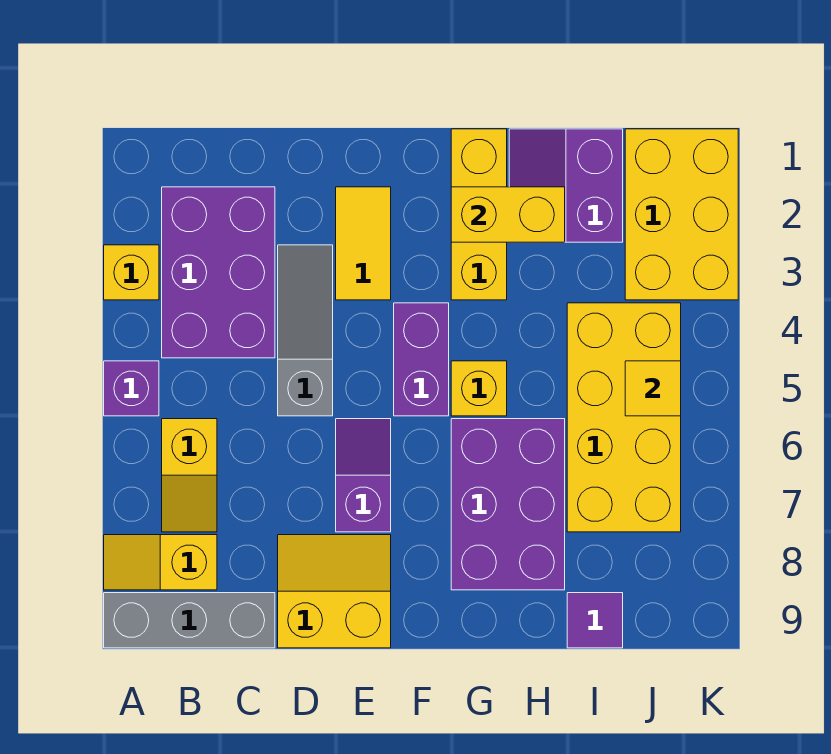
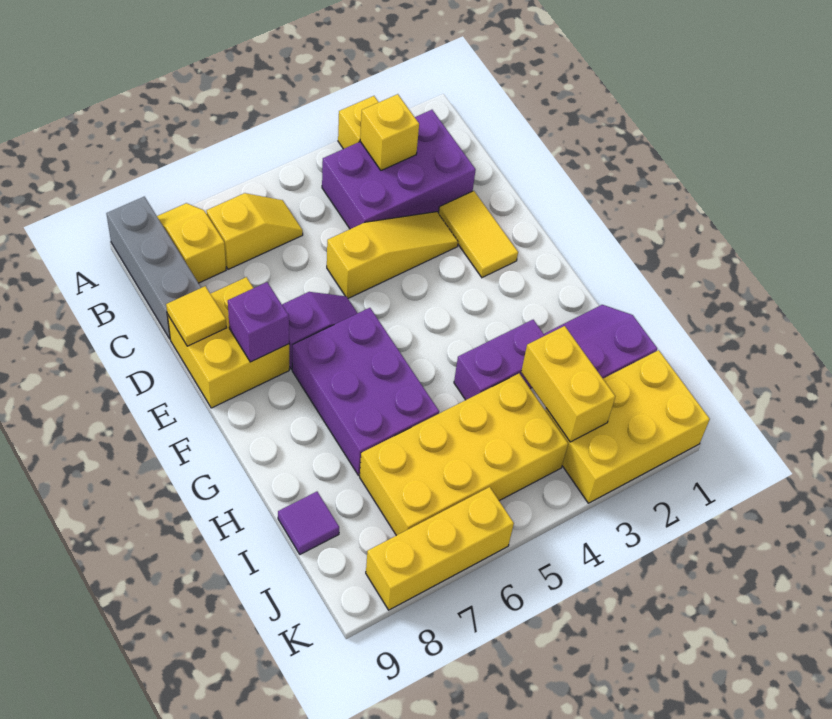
purple 1x1 brick [104,361,159,416] -> purple 1x1 brick moved to [228,282,289,362]
yellow 1x2 slope [162,419,217,532] -> yellow 1x2 slope turned to [206,193,303,269]
grey 1x3 slope [278,245,333,416] -> yellow 1x3 slope [327,212,458,298]
yellow 2x2 slope [278,535,391,648] -> yellow 2x2 brick [167,277,289,408]
yellow 1x2 tile [336,187,391,300] -> yellow 1x2 tile turned to [438,191,518,278]
purple 1x2 brick [394,303,449,416] -> purple 1x2 brick moved to [454,320,545,400]
yellow 1x3 brick [451,129,507,300] -> yellow 1x3 brick moved to [366,487,514,610]
yellow 1x2 brick [451,187,565,242] -> yellow 1x2 brick moved to [521,326,615,442]
yellow 1x1 brick [451,361,507,416] -> yellow 1x1 brick moved to [360,94,419,171]
purple 2x3 brick [451,419,565,590] -> purple 2x3 brick turned to [292,308,439,476]
yellow 1x1 tile [625,361,681,416] -> yellow 1x1 tile moved to [166,286,226,346]

